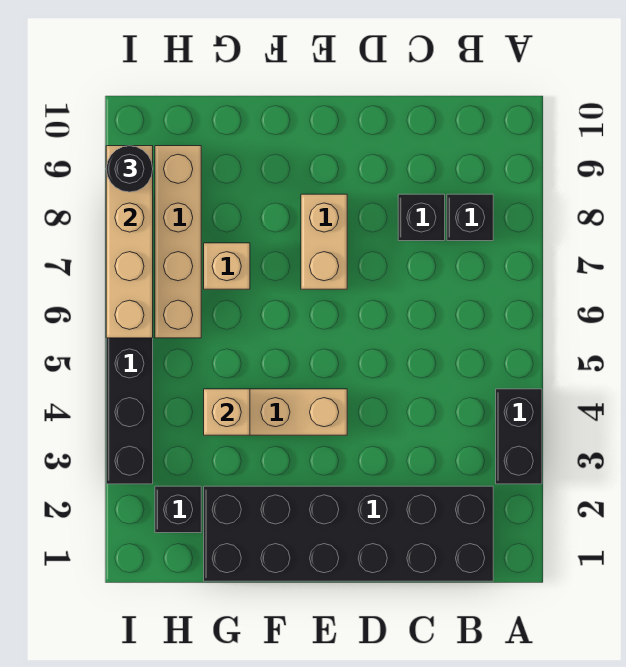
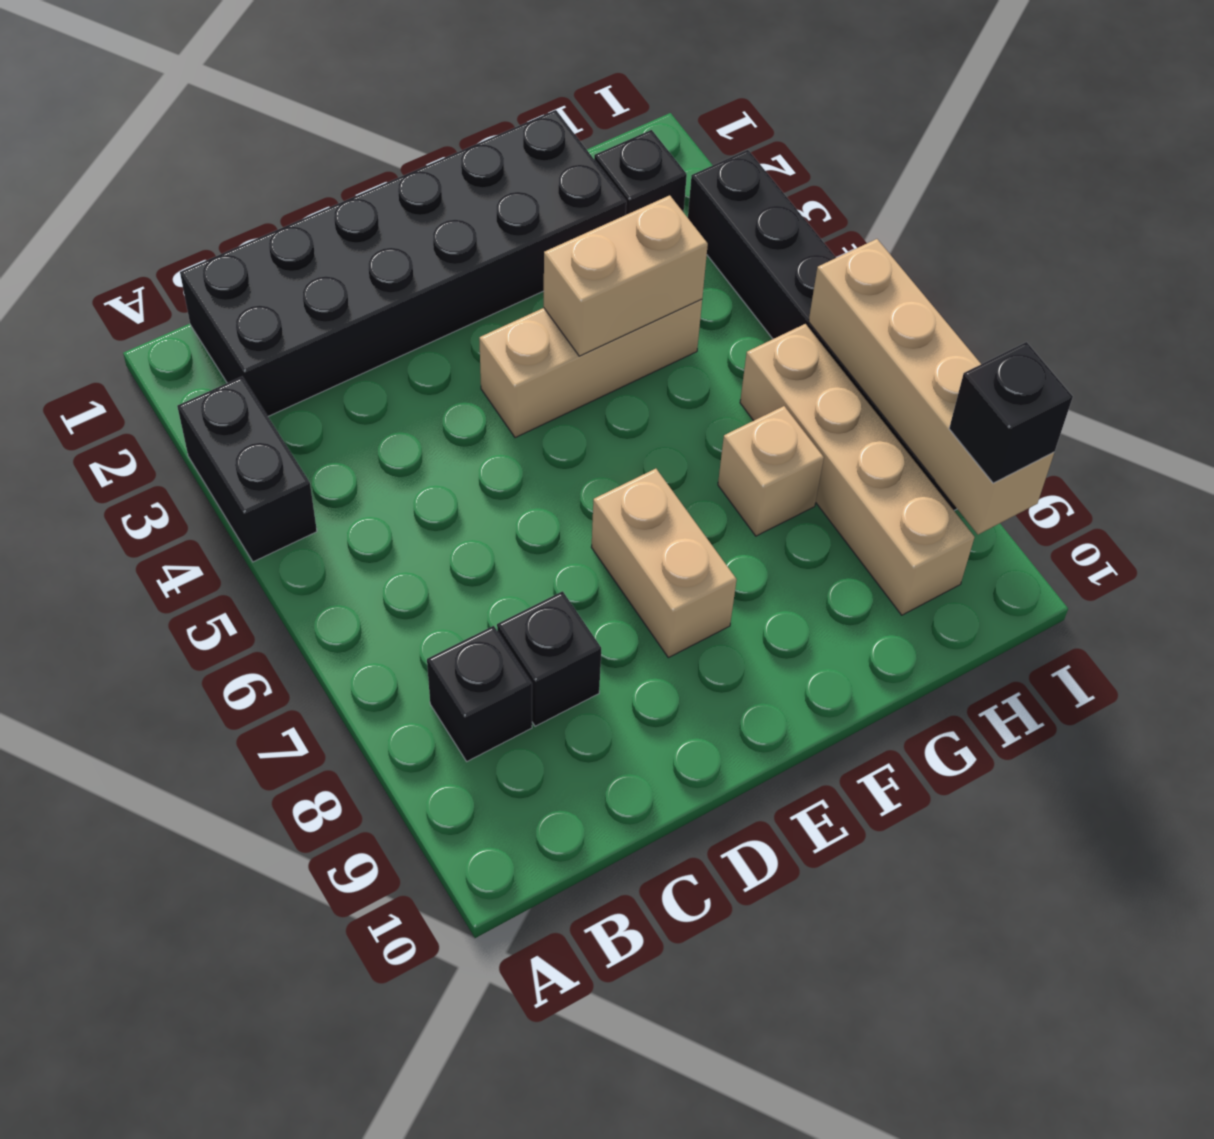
tan 1x1 brick [204,389,250,435] -> tan 1x2 brick [544,195,708,356]
black 1x1 round brick [106,146,153,192] -> black 1x1 brick [949,342,1073,483]

